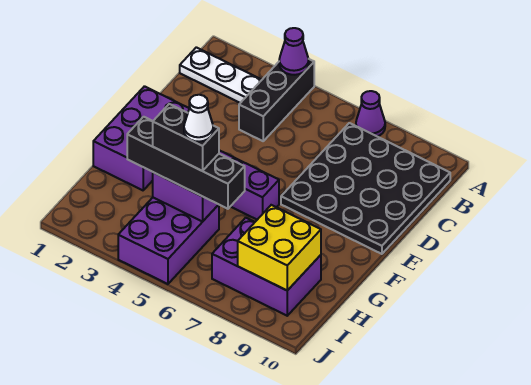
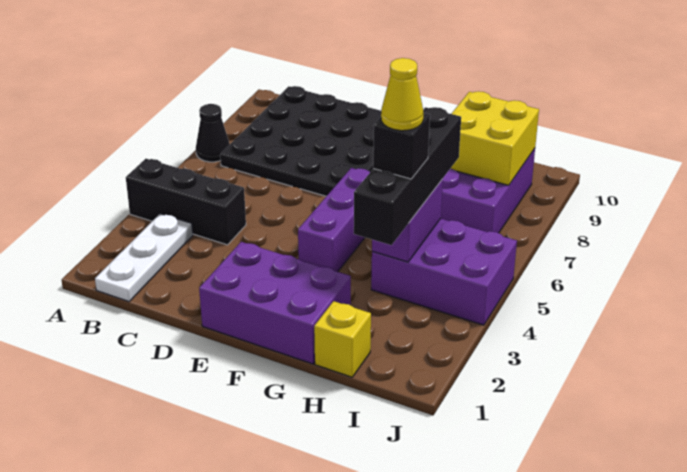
purple 1x1 cone [279,28,309,75] -> none
purple 1x1 cone [356,91,385,137] -> black 1x1 cone [196,104,230,162]
none -> yellow 1x1 brick [314,301,371,377]
black 1x2 brick [153,104,219,171] -> black 1x1 brick [373,113,430,179]
none -> yellow 1x1 cone [381,58,424,131]
white 1x1 cone [184,95,213,142] -> none

